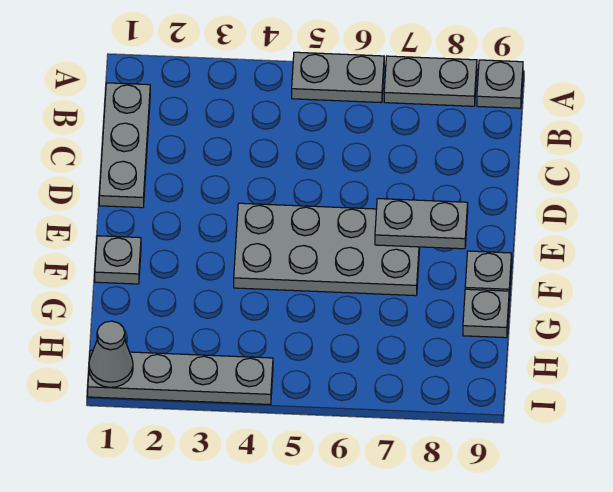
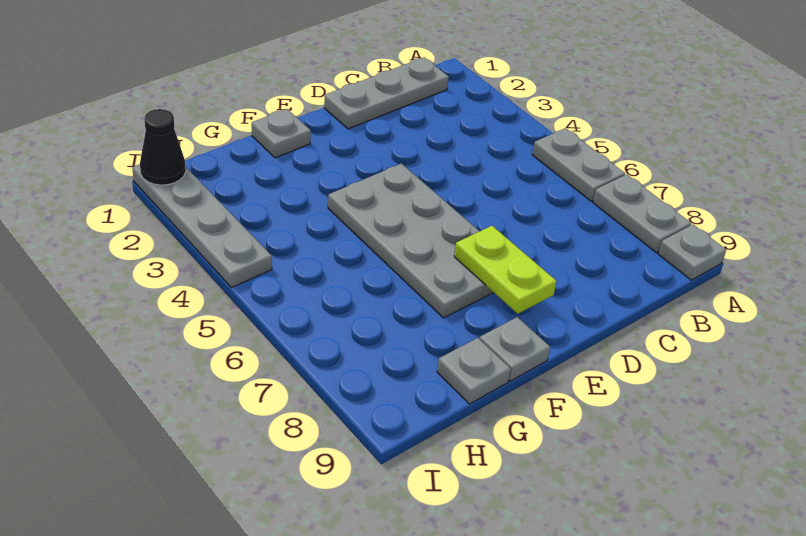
grey 1x2 plate [375,199,468,249] -> lime 1x2 plate [454,226,557,314]
grey 1x1 cone [89,321,133,387] -> black 1x1 cone [140,109,186,185]

